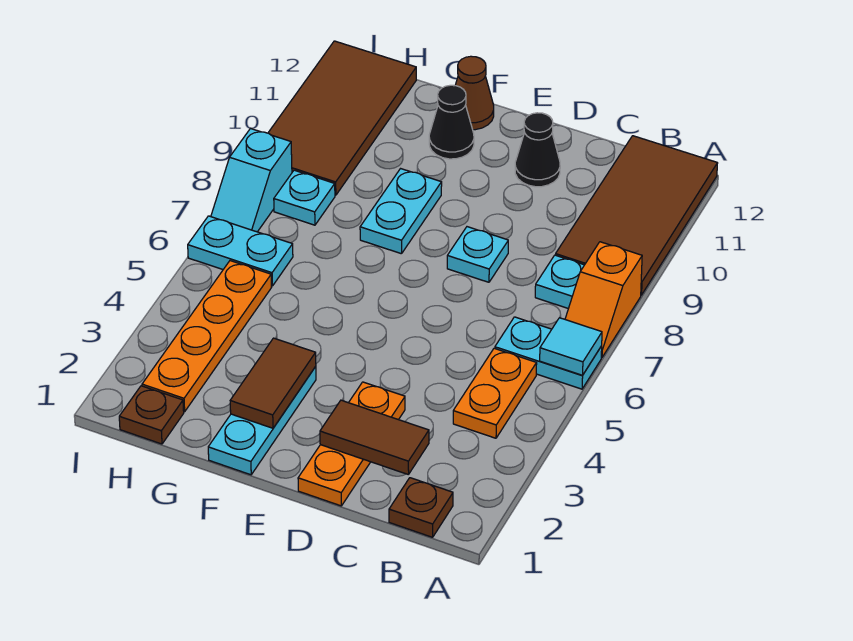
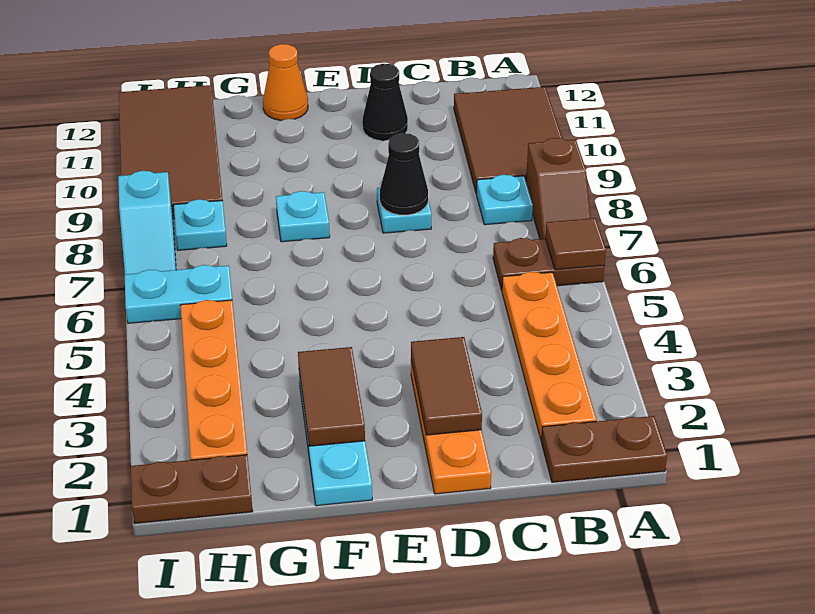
cyan 1x2 plate [495,317,602,389] -> brown 1x2 plate [493,238,605,290]
cyan 1x1 tile [540,318,602,375] -> brown 1x1 tile [545,218,606,270]
orange 1x2 slope [565,242,642,357] -> brown 1x2 slope [526,138,591,239]
brown 2x4 tile [556,136,718,295] -> brown 2x3 tile [454,87,562,193]
brown 1x1 plate [389,478,453,537] -> brown 1x2 plate [541,416,667,482]
orange 1x2 plate [453,348,537,438] -> orange 1x4 plate [502,272,597,441]
brown 1x2 tile [320,400,429,475] -> brown 1x2 tile turned to [411,337,482,435]
cyan 1x2 plate [360,169,442,254] -> cyan 1x1 plate [276,191,330,242]
black 1x1 cone [429,85,474,159] -> black 1x1 cone moved to [380,133,428,215]
brown 1x1 cone [455,56,494,130] -> orange 1x1 cone [263,44,308,120]
brown 1x1 plate [119,386,184,444] -> brown 1x2 plate [131,455,253,523]

